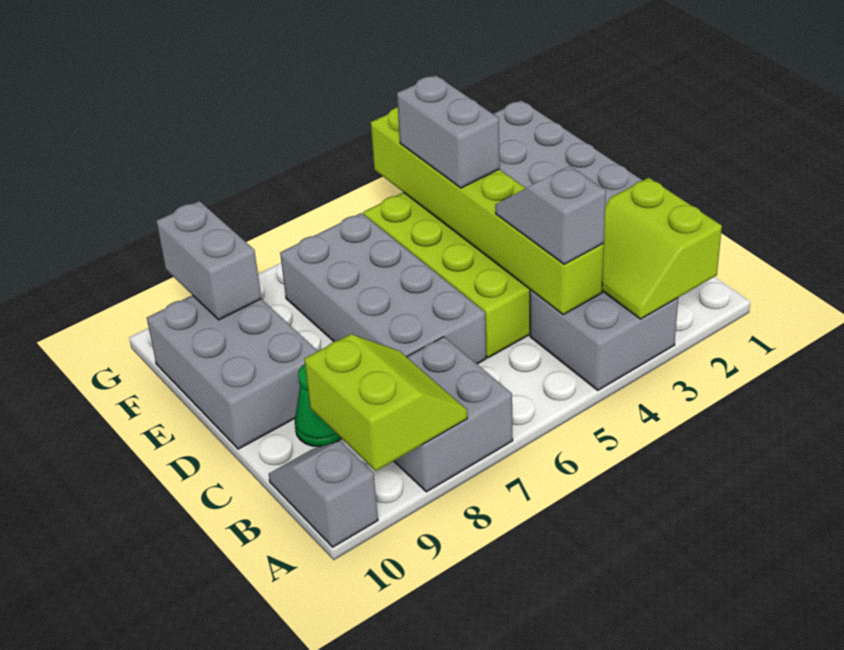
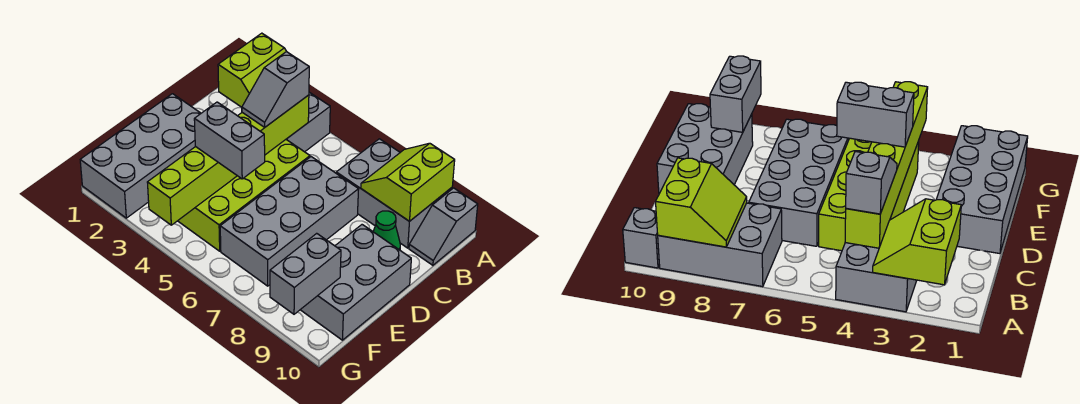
grey 2x2 brick [394,337,513,492] -> grey 2x3 brick [336,139,452,248]
grey 1x2 brick [397,75,500,188] -> grey 1x2 brick turned to [194,102,265,179]

